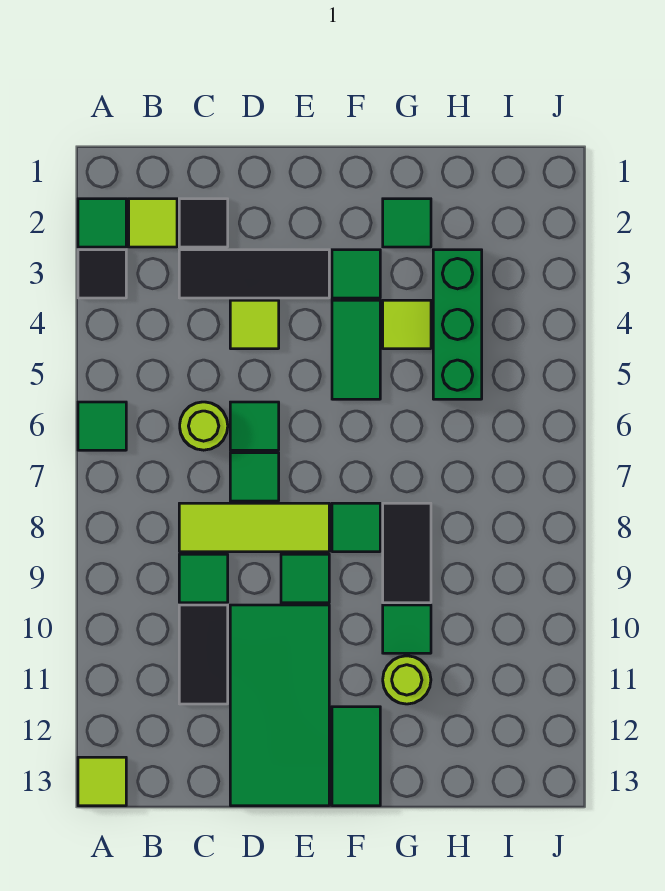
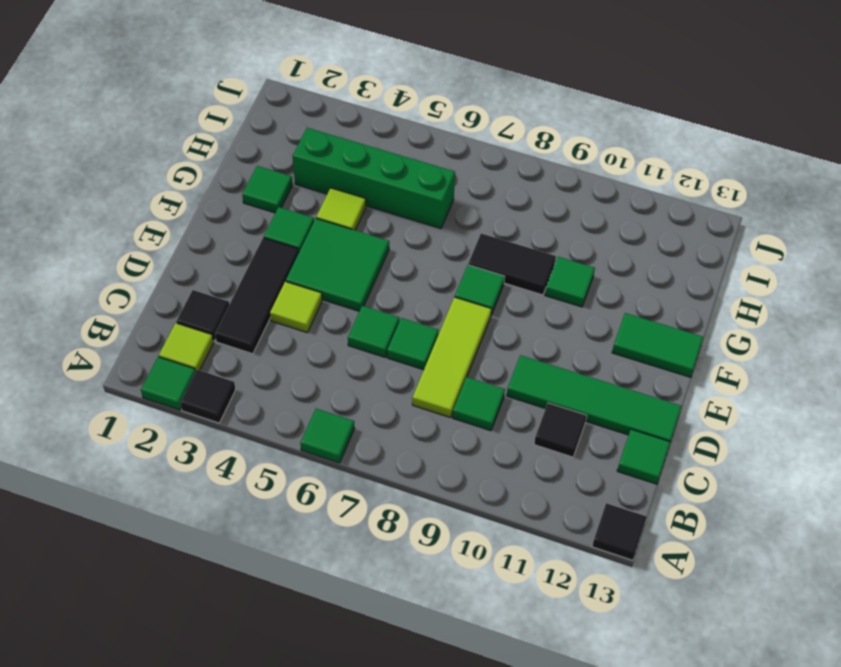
lime 1x1 tile [78,757,126,806] -> black 1x1 tile [592,503,647,560]
lime 1x1 round brick [180,402,228,450] -> none
black 1x2 tile [179,605,228,704] -> black 1x1 tile [534,403,587,457]
green 2x4 tile [230,605,329,806] -> green 1x4 tile [507,355,682,442]
green 1x1 tile [281,554,329,603] -> green 1x1 tile moved to [617,429,670,484]
green 1x2 tile [332,300,380,399] -> green 2x2 tile [286,219,389,311]
lime 1x1 round brick [383,656,431,704] -> none
green 1x3 brick [433,250,482,399] -> green 1x4 brick [293,128,455,228]

